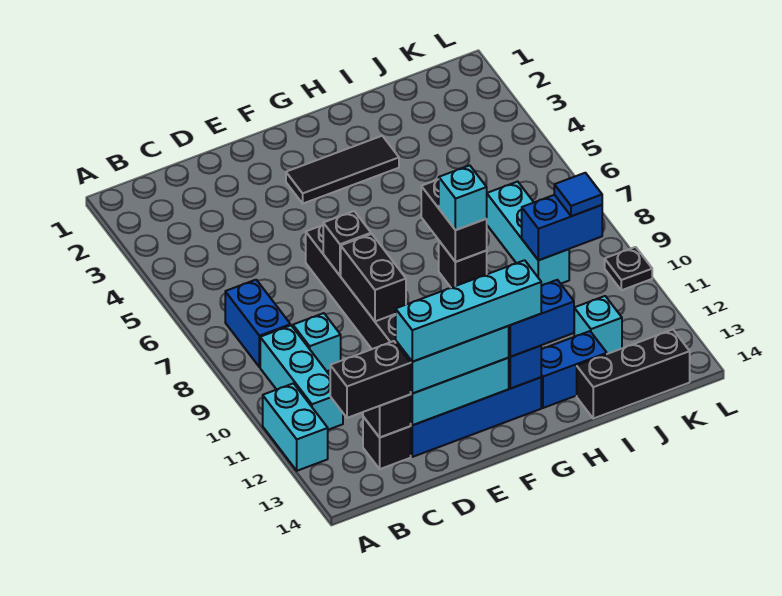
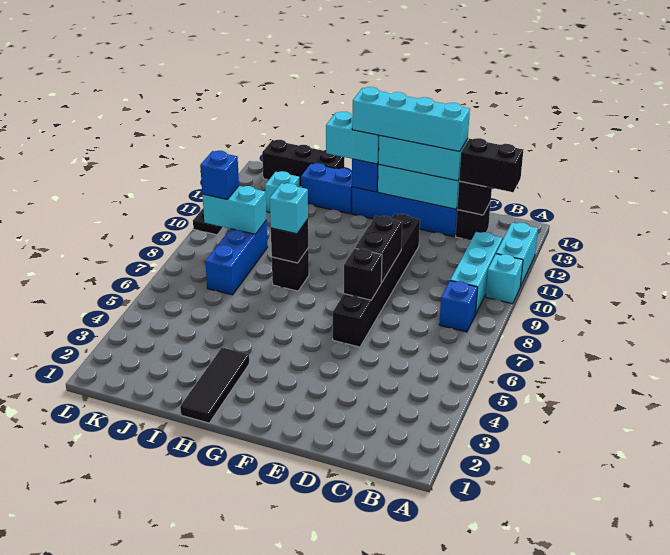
blue 1x2 brick [225,280,290,367] -> blue 1x1 brick [439,281,478,332]
cyan 1x1 brick [293,313,341,371] -> cyan 1x1 brick moved to [486,254,523,304]
black 1x3 tile [286,136,399,204] -> black 1x3 tile turned to [180,348,249,423]
blue 1x2 brick [509,280,574,357] -> cyan 1x2 brick [326,112,379,164]
black 1x2 brick [421,179,487,262] -> black 1x1 brick [271,219,308,263]
cyan 1x3 brick [487,182,569,286] -> blue 1x3 brick [205,220,267,295]
blue 1x2 brick [522,195,602,260] -> cyan 1x2 brick [202,186,266,234]
blue 1x1 tile [554,173,602,216] -> blue 1x1 brick [200,151,239,199]

